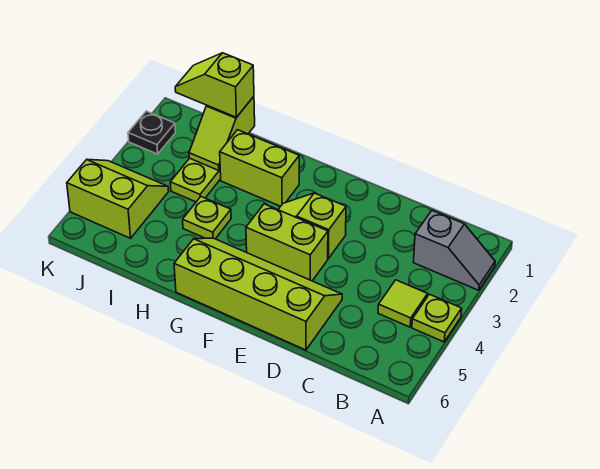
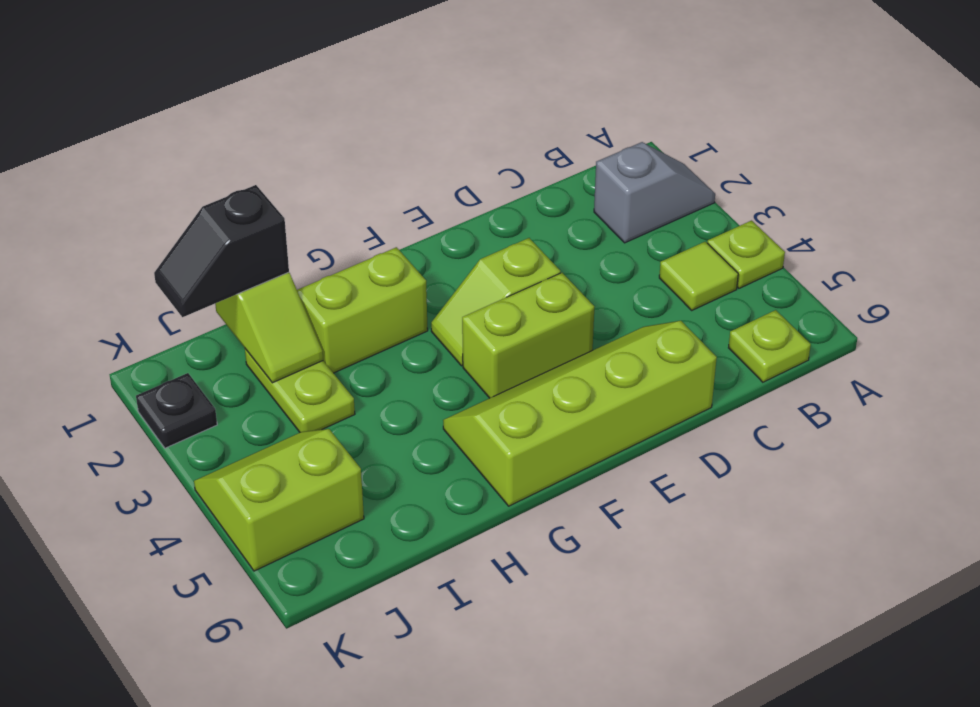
lime 1x1 plate [183,197,231,239] -> lime 1x1 plate moved to [729,310,811,382]
lime 1x2 slope [175,53,254,117] -> black 1x2 slope [154,185,289,317]

